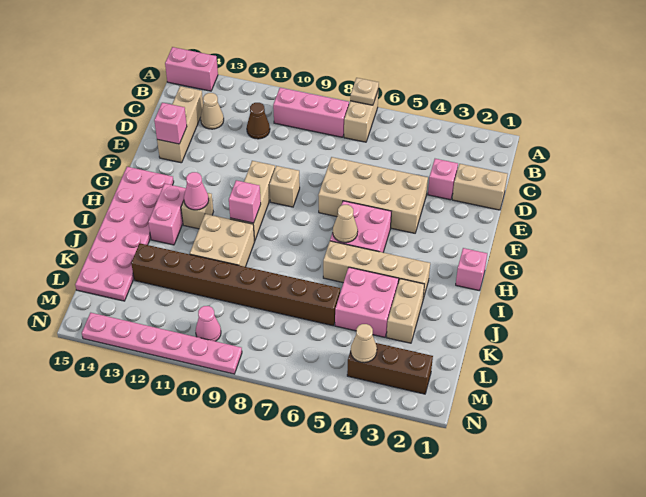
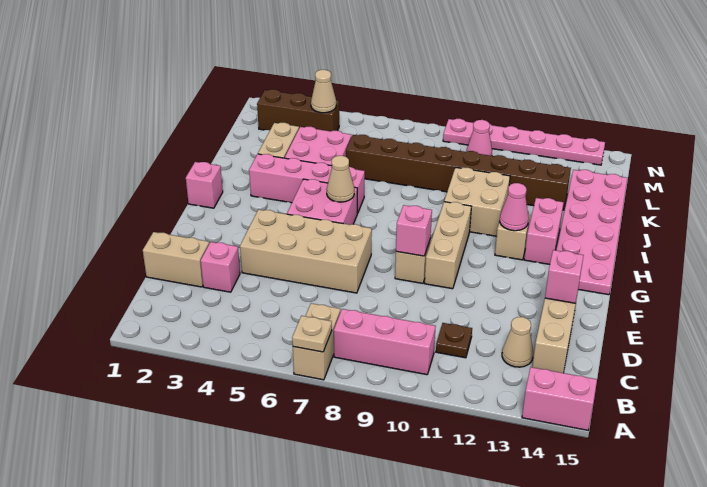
brown 1x1 cone [247,103,270,139] -> brown 1x1 plate [436,323,472,358]
pink 1x1 brick [229,180,261,223] -> pink 1x1 brick moved to [396,205,432,256]
tan 1x4 brick [323,241,430,299] -> pink 1x4 brick [249,154,365,213]

